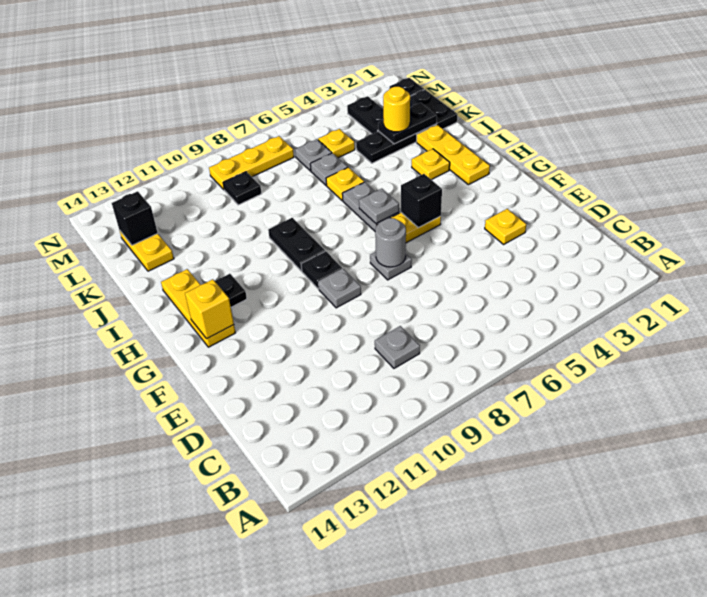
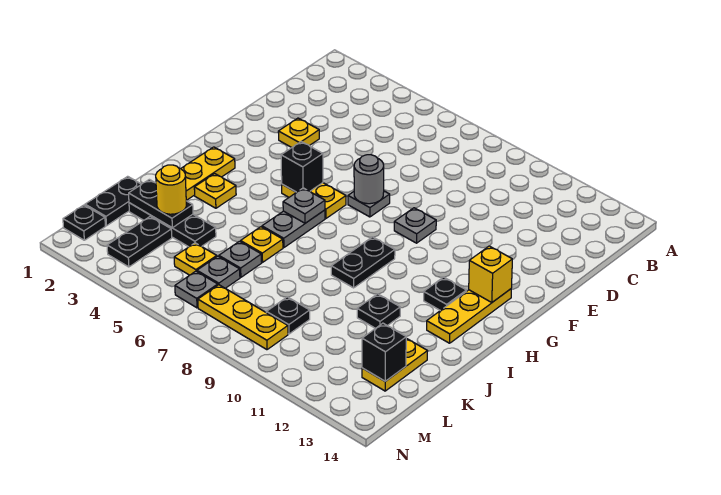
grey 1x1 plate [375,326,420,368] -> grey 1x1 plate moved to [175,271,218,308]
black 1x1 plate [301,251,343,289] -> black 1x1 plate moved to [357,294,400,328]

